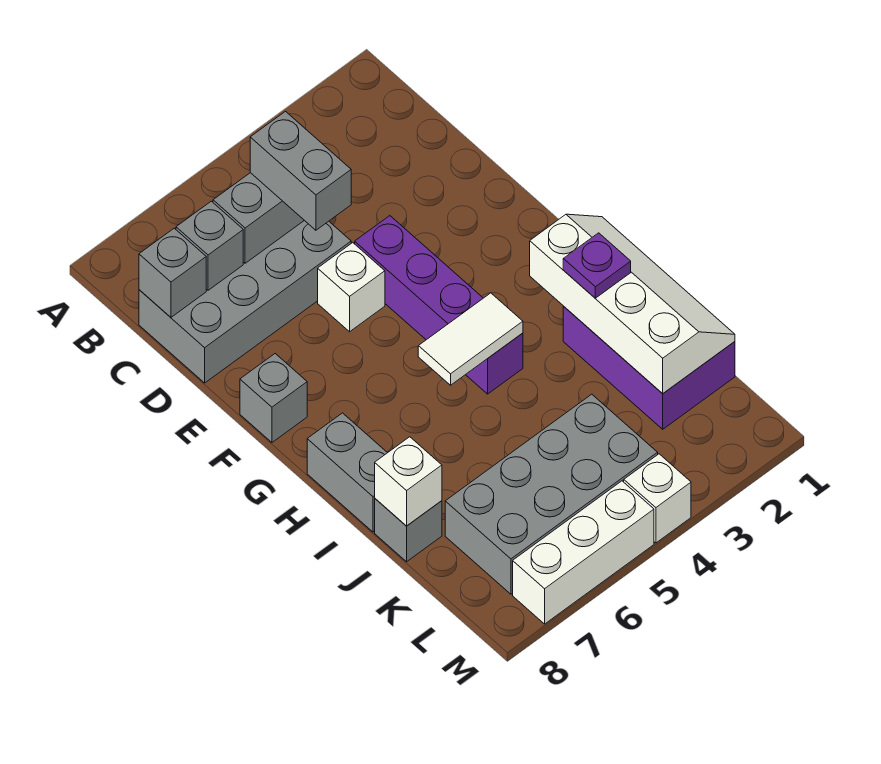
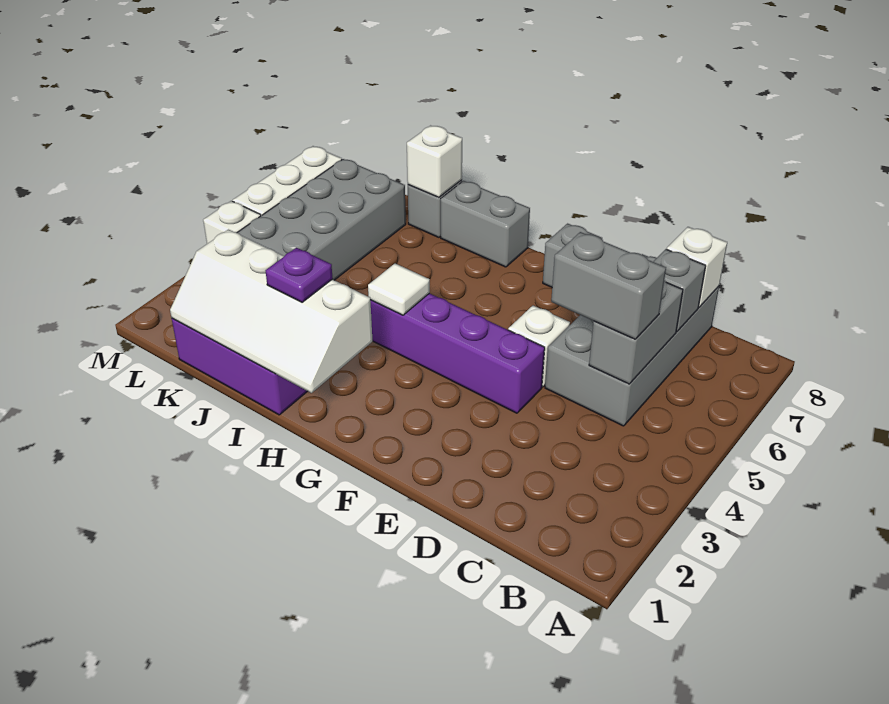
grey 1x1 brick [139,228,206,317] -> white 1x1 brick [667,227,727,307]
white 1x2 tile [418,293,523,385] -> white 1x1 tile [368,263,430,315]

